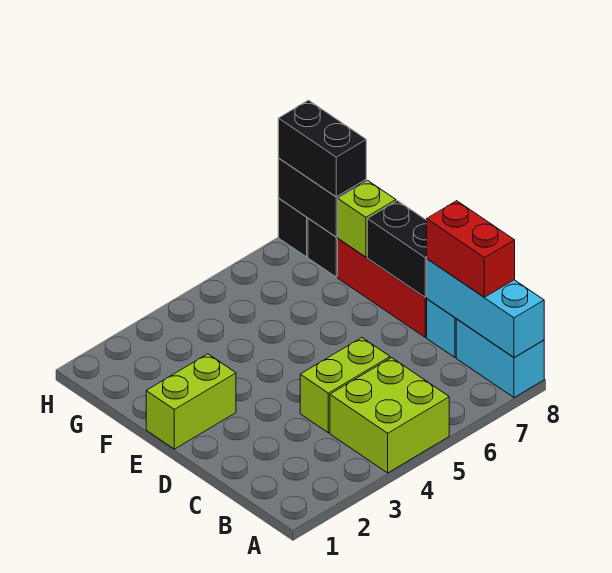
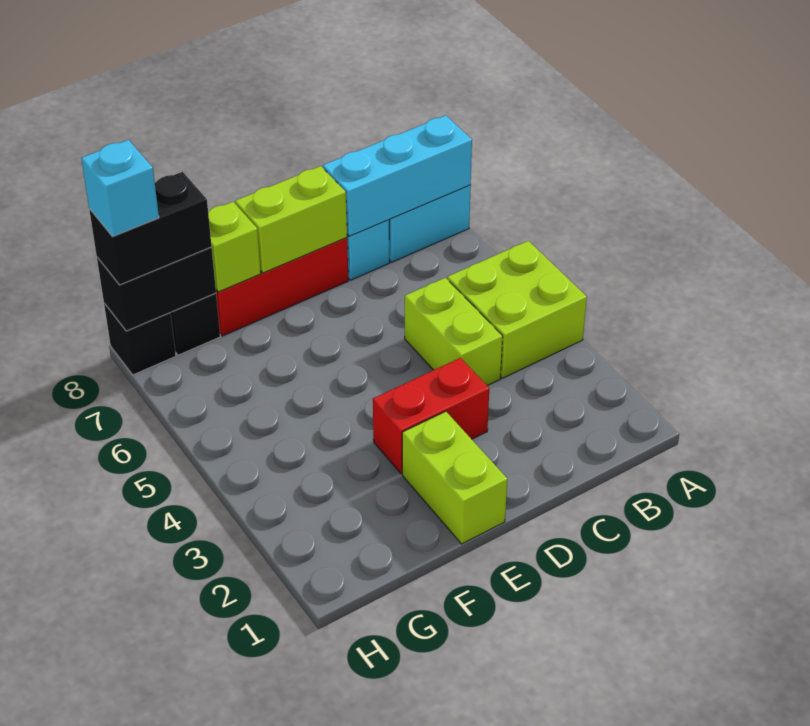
red 1x2 brick [427,201,515,297] -> red 1x2 brick moved to [373,358,489,474]
black 1x2 brick [367,201,427,297] -> lime 1x2 brick [235,166,347,273]
none -> cyan 1x1 brick [81,140,159,236]

